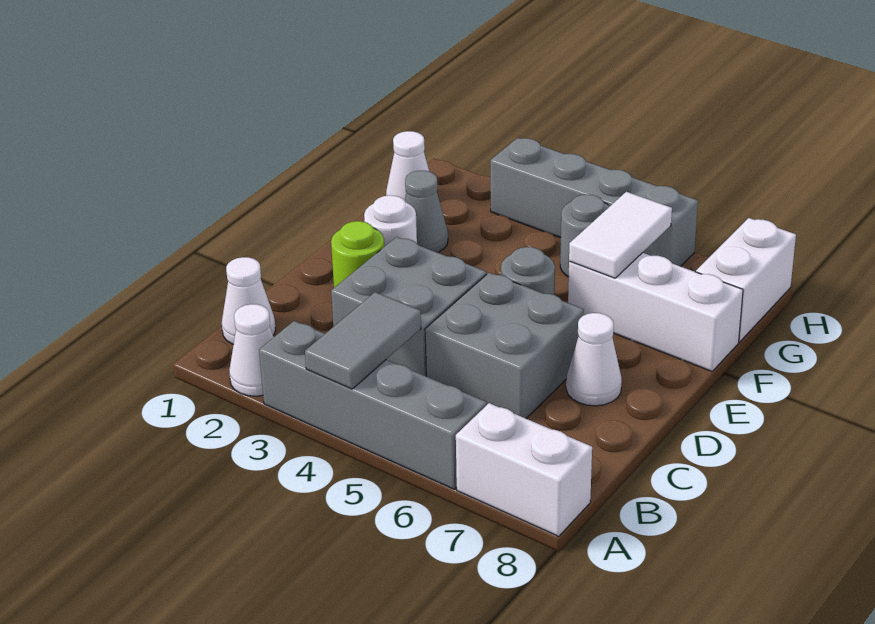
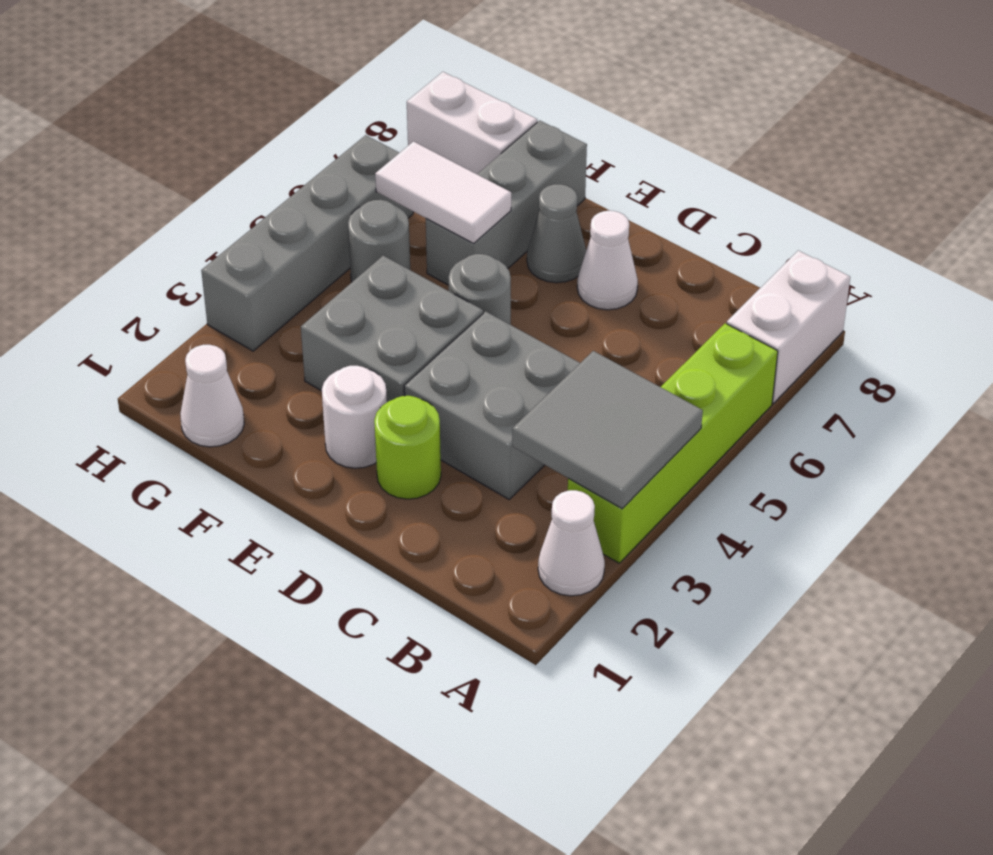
grey 1x4 brick [259,321,487,489] -> lime 1x4 brick [568,323,778,563]
grey 1x2 tile [305,292,421,389] -> grey 2x2 tile [512,351,703,509]
white 1x1 cone [222,257,276,344] -> none
grey 2x2 brick [425,273,584,418] -> grey 2x2 brick moved to [301,256,483,402]
grey 1x1 cone [405,171,448,253] -> grey 1x1 cone moved to [527,184,586,283]
white 1x3 brick [568,253,743,371] -> grey 1x3 brick [426,120,587,285]

